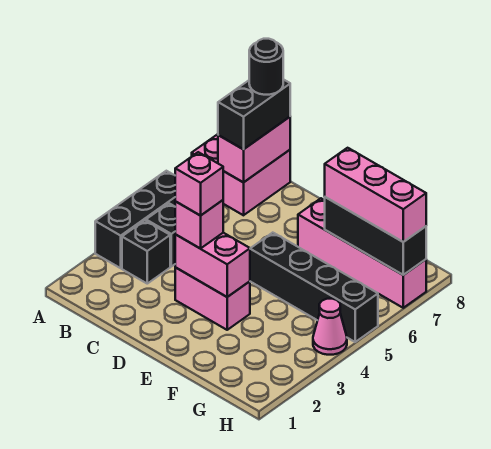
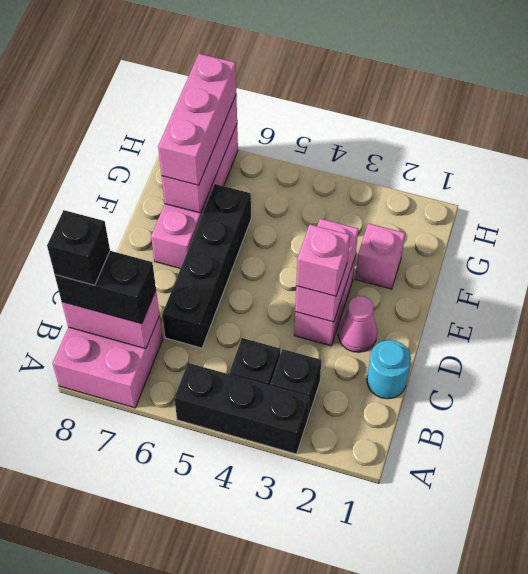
black 1x1 round brick [249,39,283,95] -> black 1x1 brick [47,210,110,285]
none -> cyan 1x1 round brick [367,340,411,399]
pink 1x1 brick [175,152,223,216] -> pink 1x1 brick moved to [355,223,405,289]
black 1x4 brick [250,233,378,342] -> black 1x4 brick moved to [162,184,251,348]
black 1x3 brick [325,197,426,275] -> pink 1x3 brick [162,95,237,213]
pink 1x1 cone [313,299,347,355] -> pink 1x1 cone moved to [338,296,377,352]

